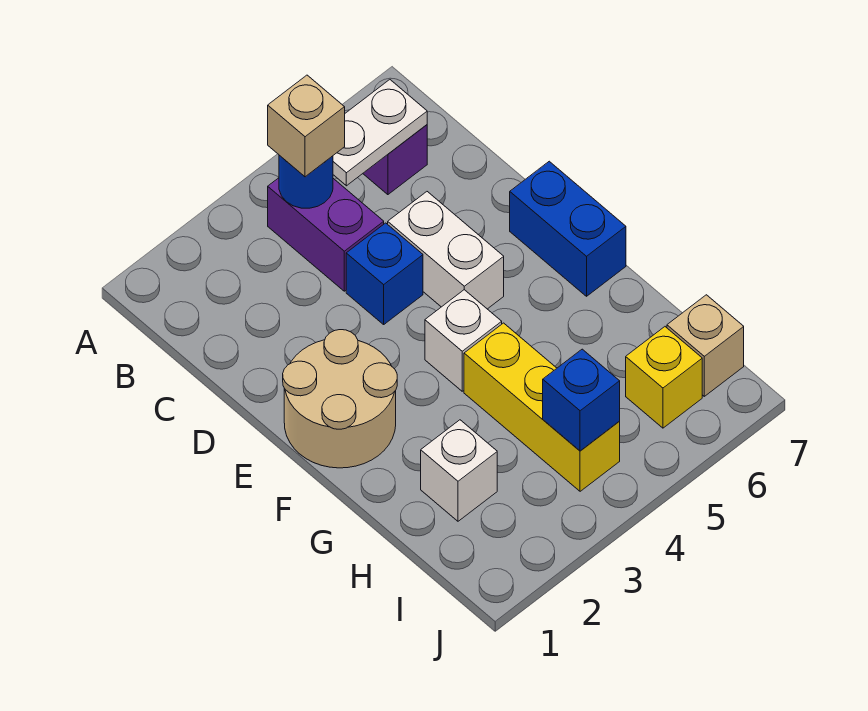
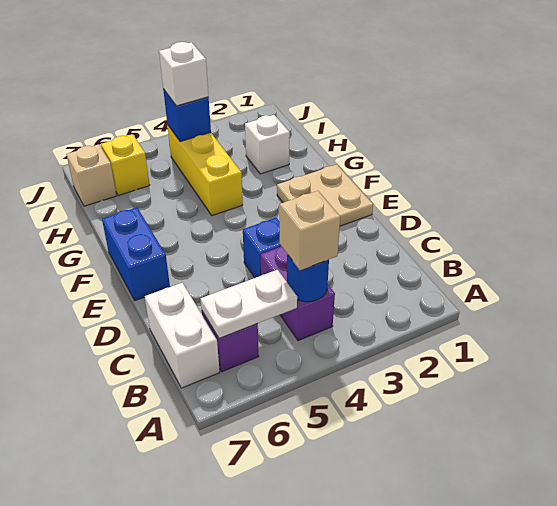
white 1x2 brick [388,192,504,309] -> white 1x2 brick moved to [145,283,220,388]
tan 2x2 round brick [283,330,397,468] -> tan 2x2 plate [277,164,373,226]
white 1x1 brick [425,290,502,391] -> white 1x1 brick moved to [159,42,209,106]

